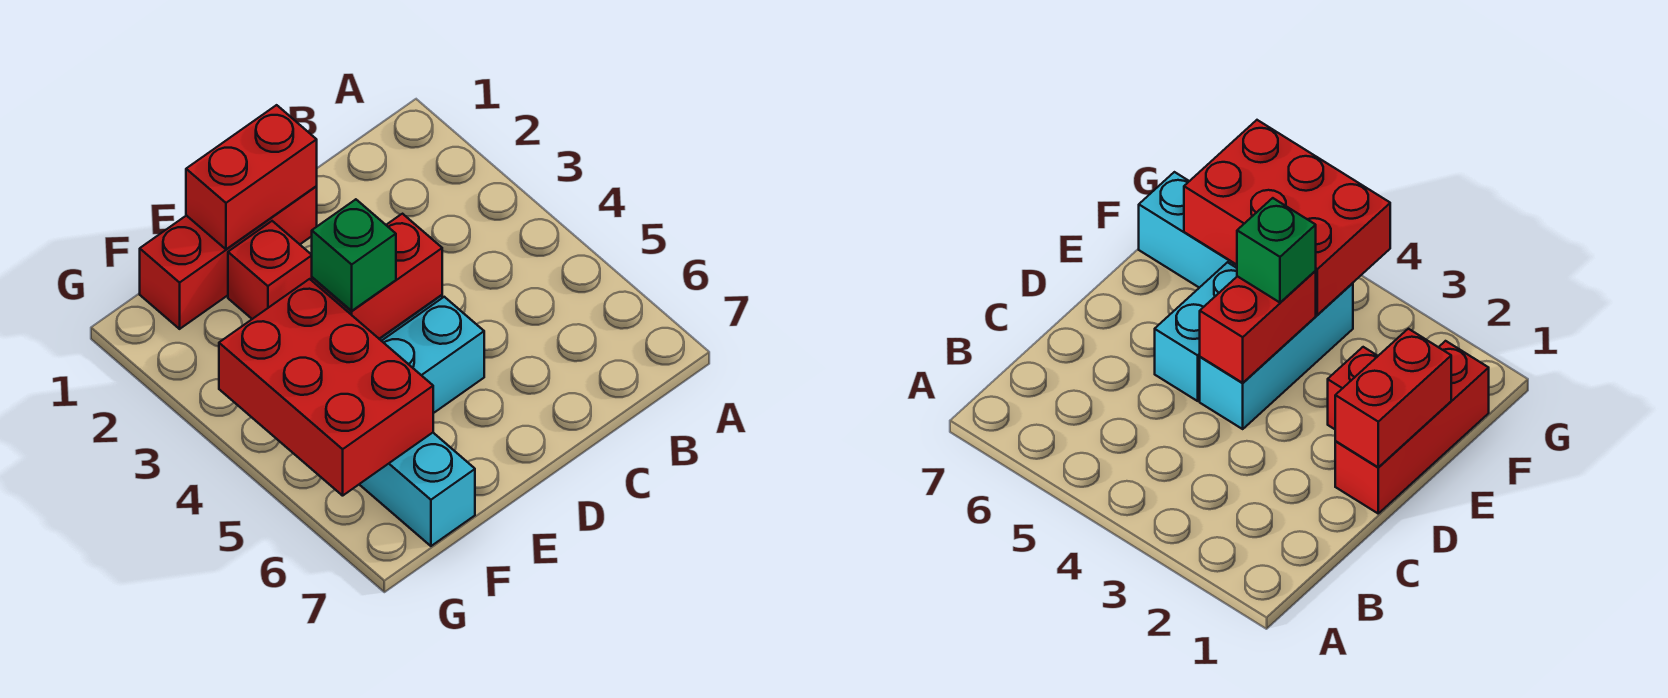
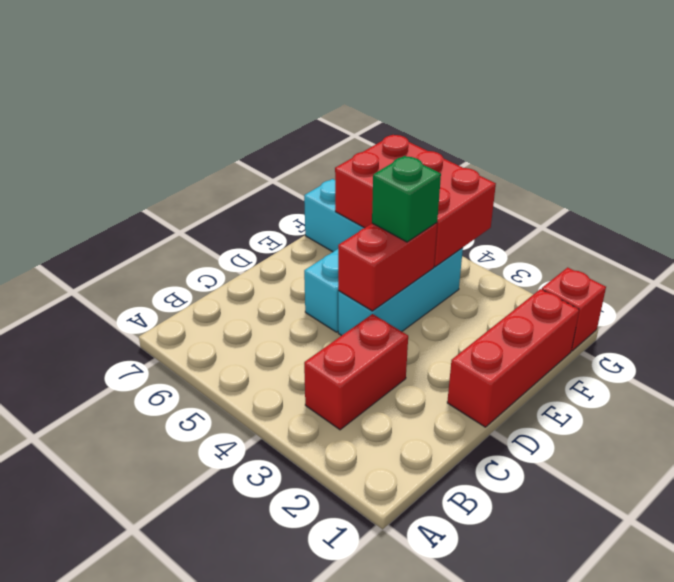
red 1x2 brick [186,105,317,249] -> red 1x2 brick moved to [304,314,408,430]
red 1x1 brick [228,221,312,319] -> red 1x1 brick moved to [542,267,606,351]

